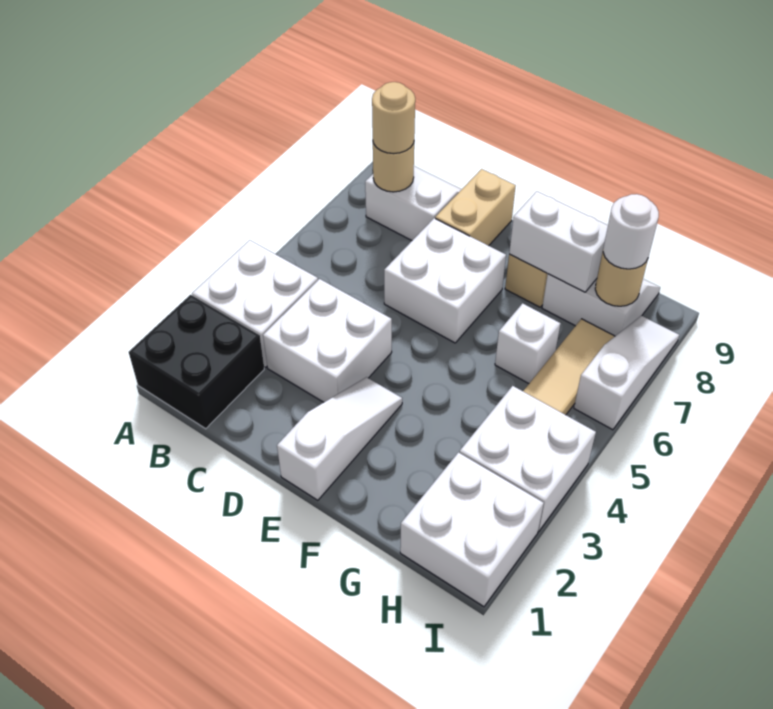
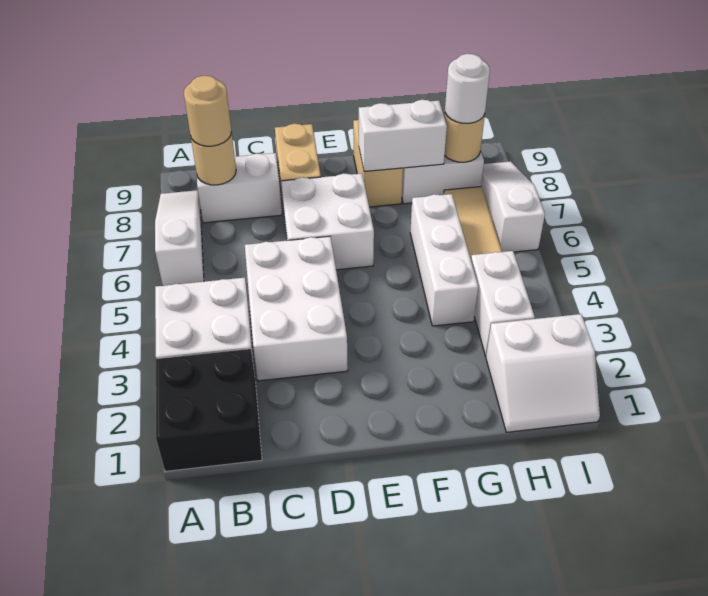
white 2x2 brick [263,279,392,402] -> white 2x3 brick [245,236,348,381]
white 1x3 slope [277,377,402,500] -> white 1x3 slope moved to [155,190,204,286]
white 1x1 brick [495,303,560,383] -> white 1x3 brick [410,194,478,326]
white 2x2 brick [400,453,544,607] -> white 2x2 slope [486,314,600,432]
white 2x2 brick [460,386,596,531] -> white 1x2 brick [471,251,535,356]

